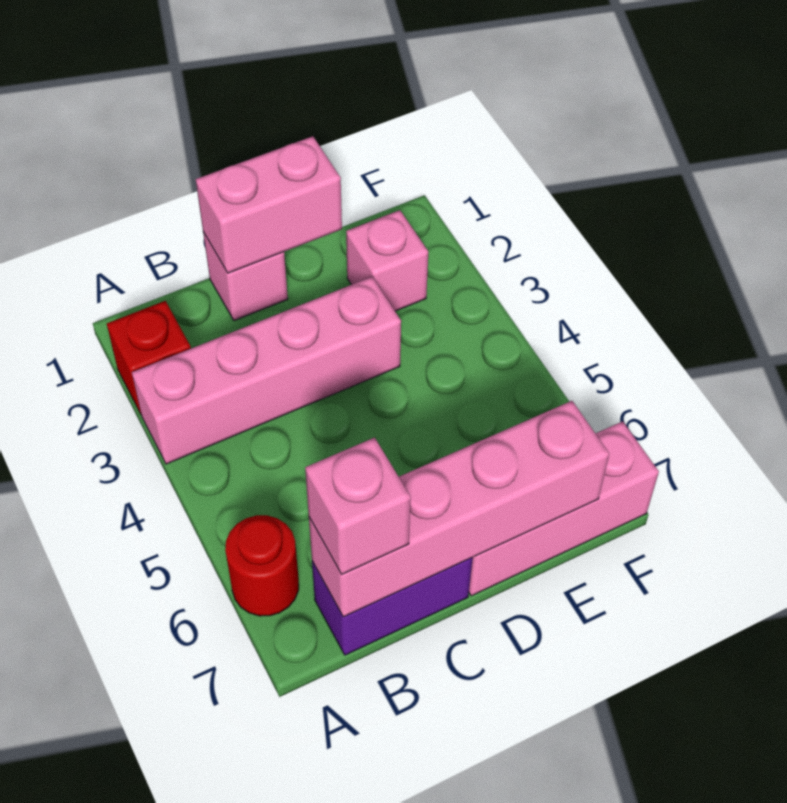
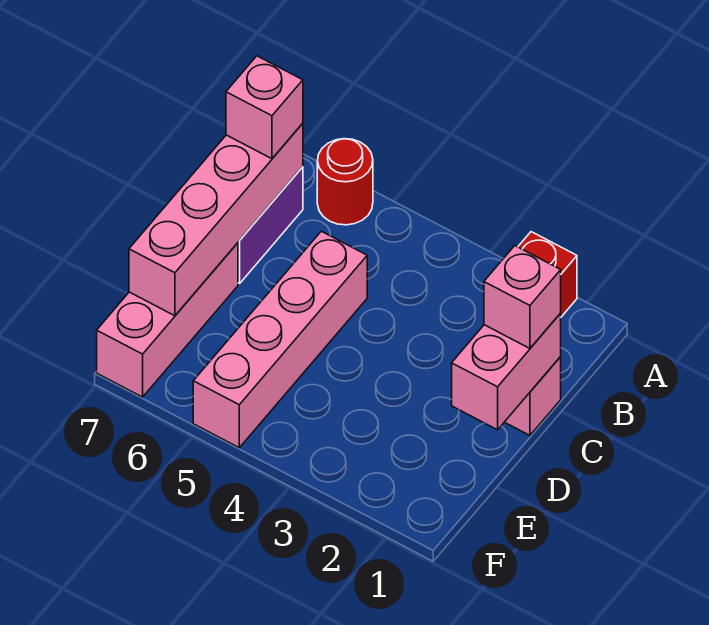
pink 1x4 brick [132,277,401,464] -> pink 1x4 brick moved to [193,231,367,447]
pink 1x1 brick [346,210,428,311] -> pink 1x1 brick moved to [484,246,561,348]

